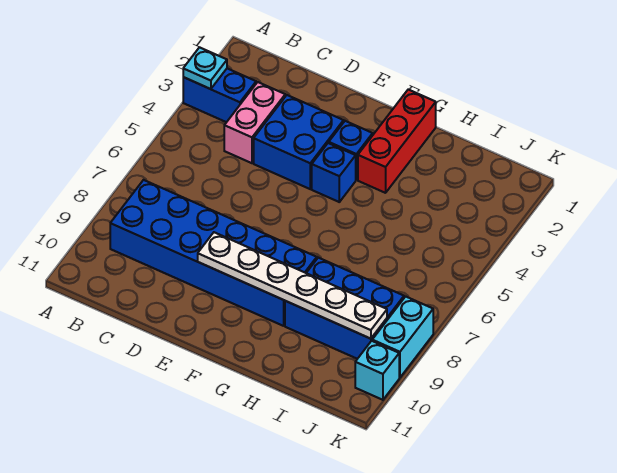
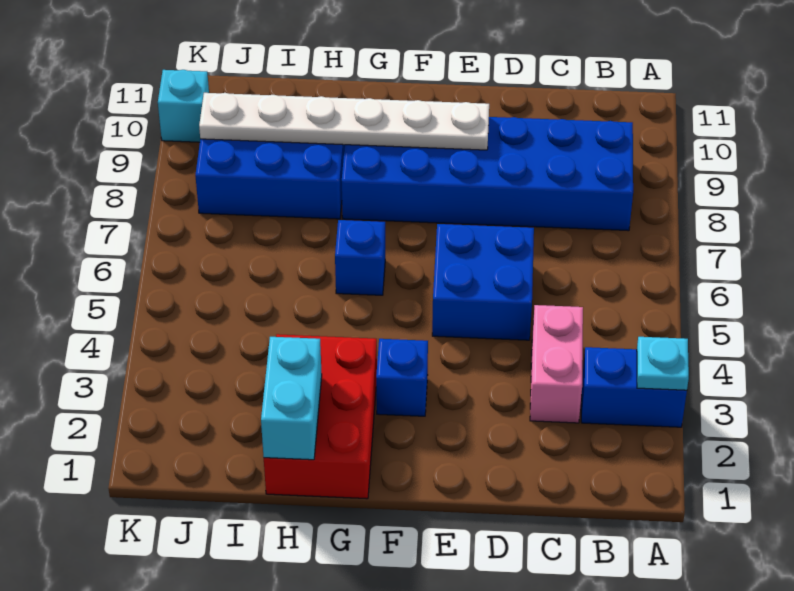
blue 2x2 brick [254,95,344,189] -> blue 2x2 brick moved to [432,224,534,340]
blue 1x1 brick [312,143,356,202] -> blue 1x1 brick moved to [335,220,385,295]
red 1x3 brick [358,90,436,193] -> red 2x3 brick [264,334,377,499]
cyan 1x2 brick [372,296,433,378] -> cyan 1x2 brick moved to [261,337,322,460]

